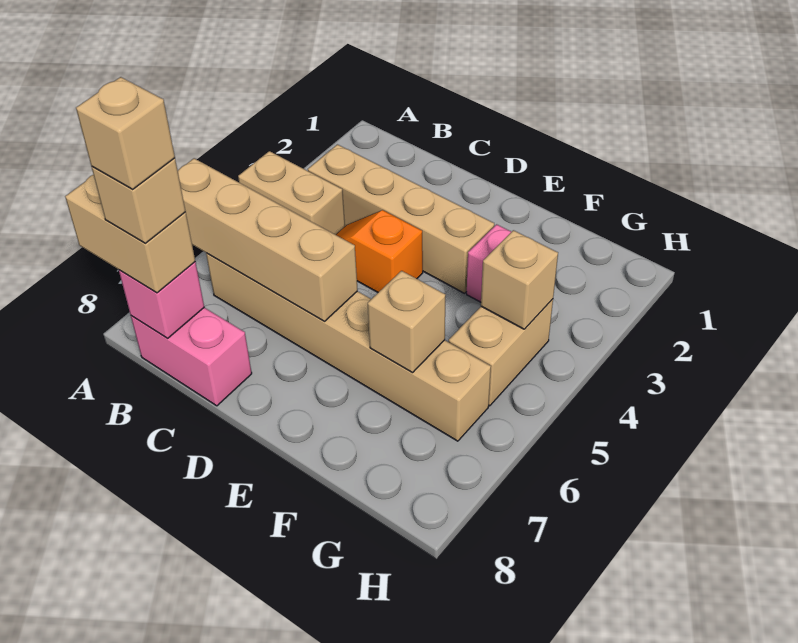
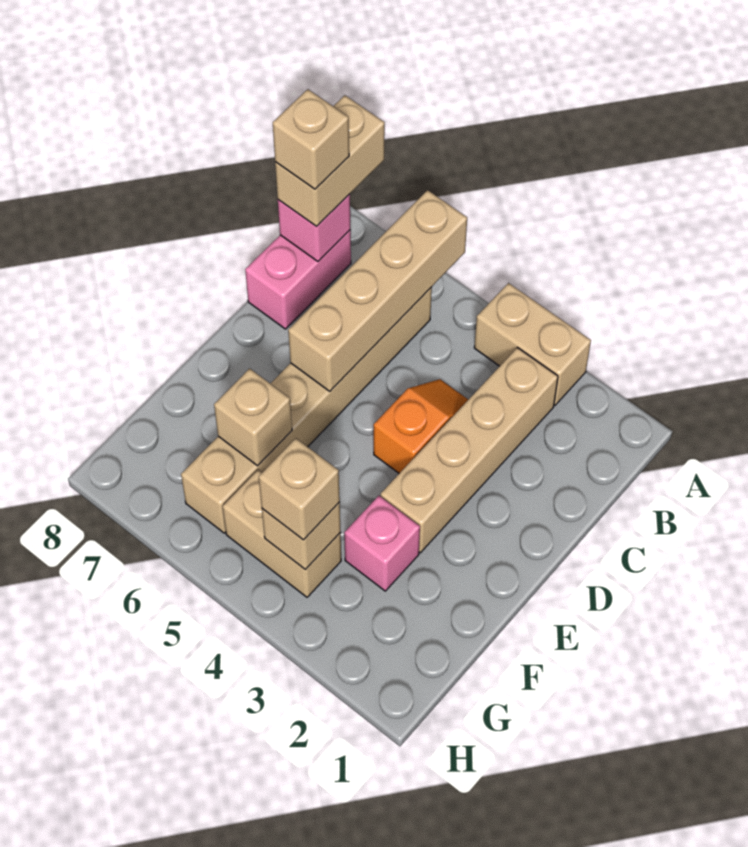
tan 1x2 brick [238,151,345,235] -> tan 1x2 brick turned to [474,283,591,405]
tan 1x1 brick [76,77,175,190] -> tan 1x1 brick moved to [259,438,340,540]

